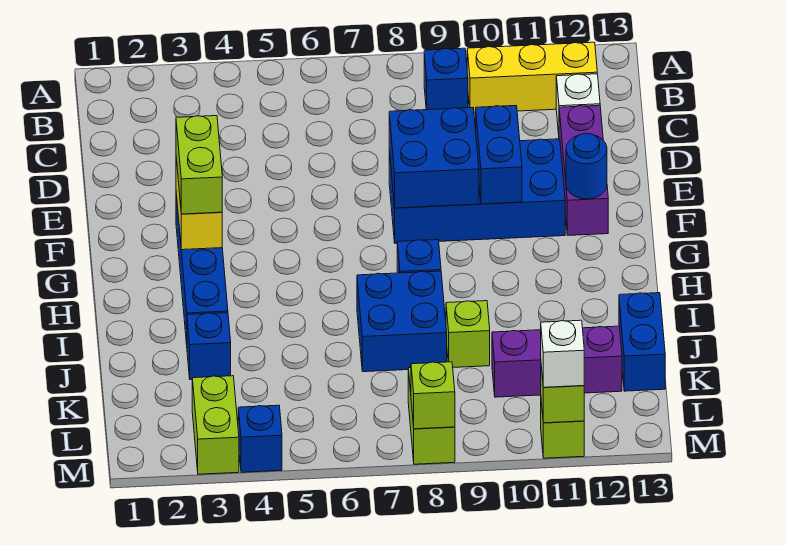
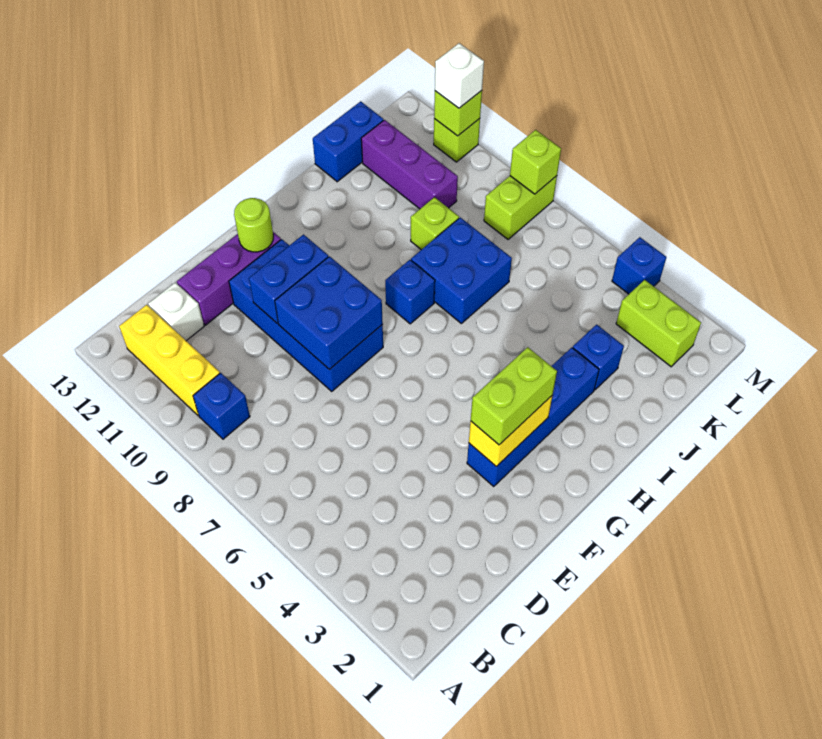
blue 1x1 round brick [566,133,607,199] -> lime 1x1 round brick [234,198,273,252]
lime 1x2 brick [192,376,239,474] -> lime 1x2 brick turned to [616,280,701,367]

